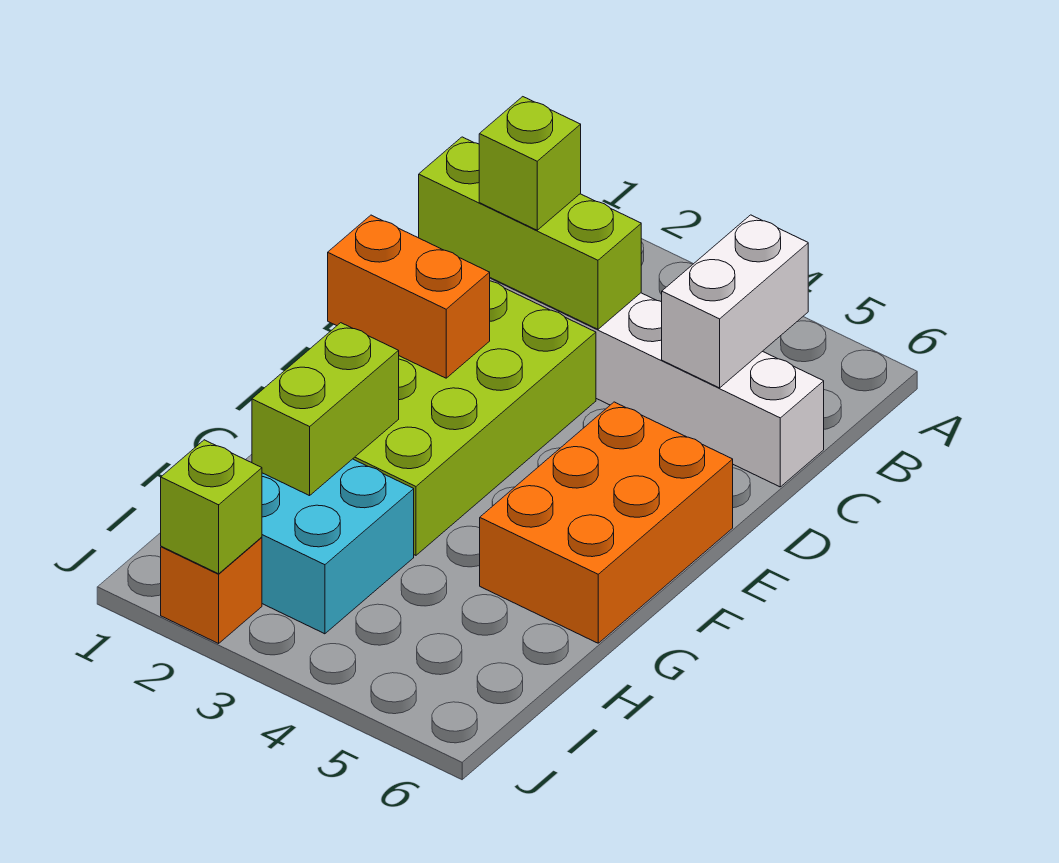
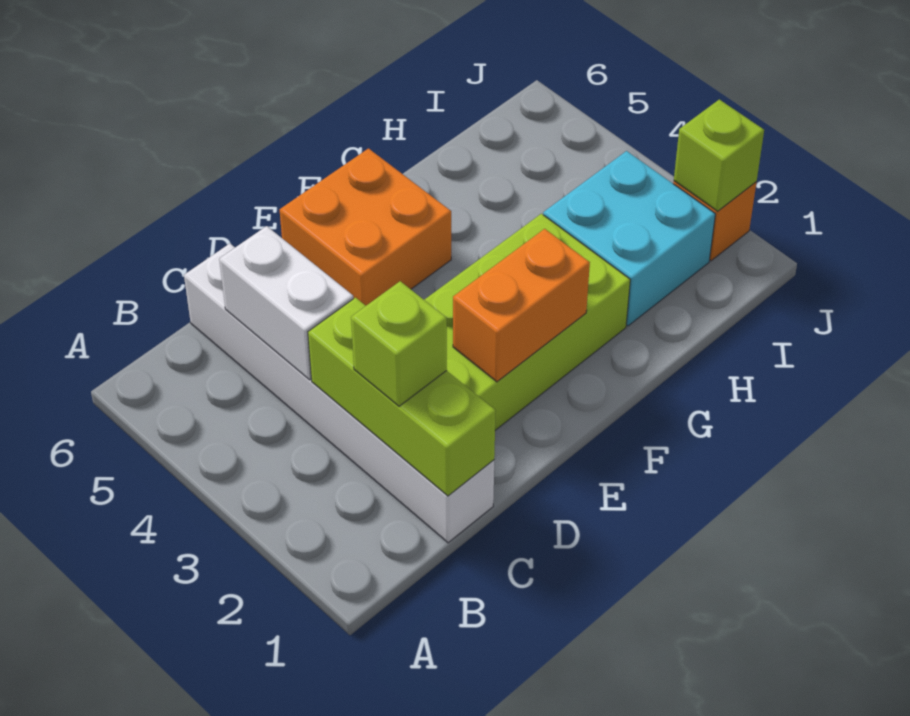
white 1x2 brick [662,215,808,388] -> white 1x2 brick turned to [219,226,353,380]
orange 1x2 brick [328,215,490,378] -> orange 1x2 brick turned to [453,229,590,382]
orange 2x3 brick [480,402,733,643] -> orange 2x2 brick [280,149,451,305]
lime 1x2 brick [252,323,399,496] -> none

